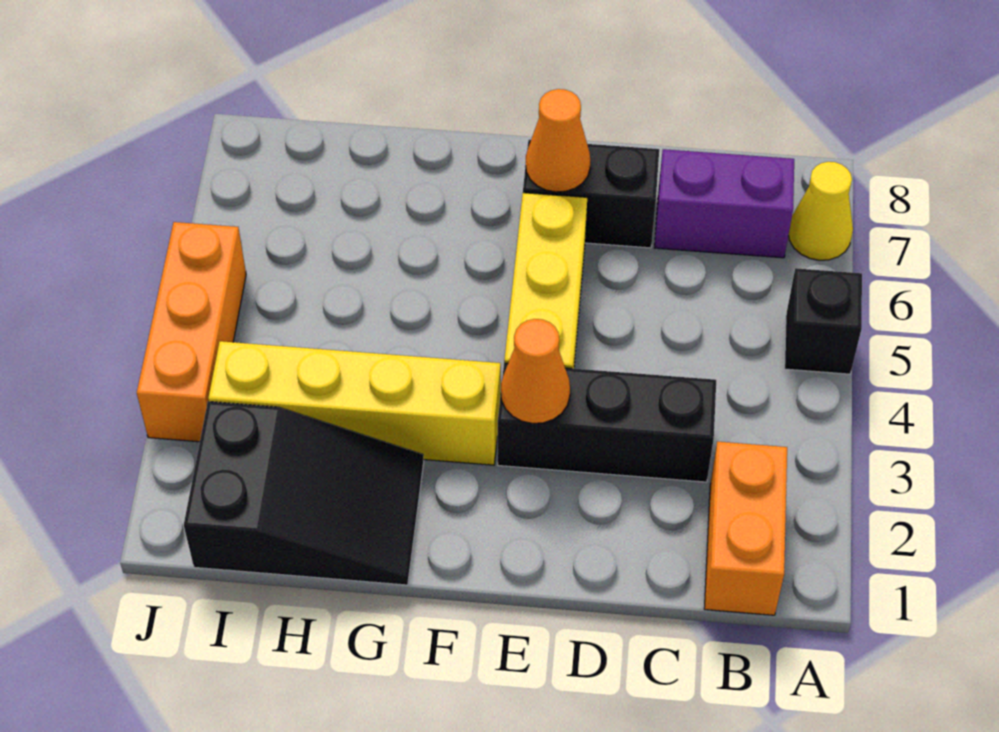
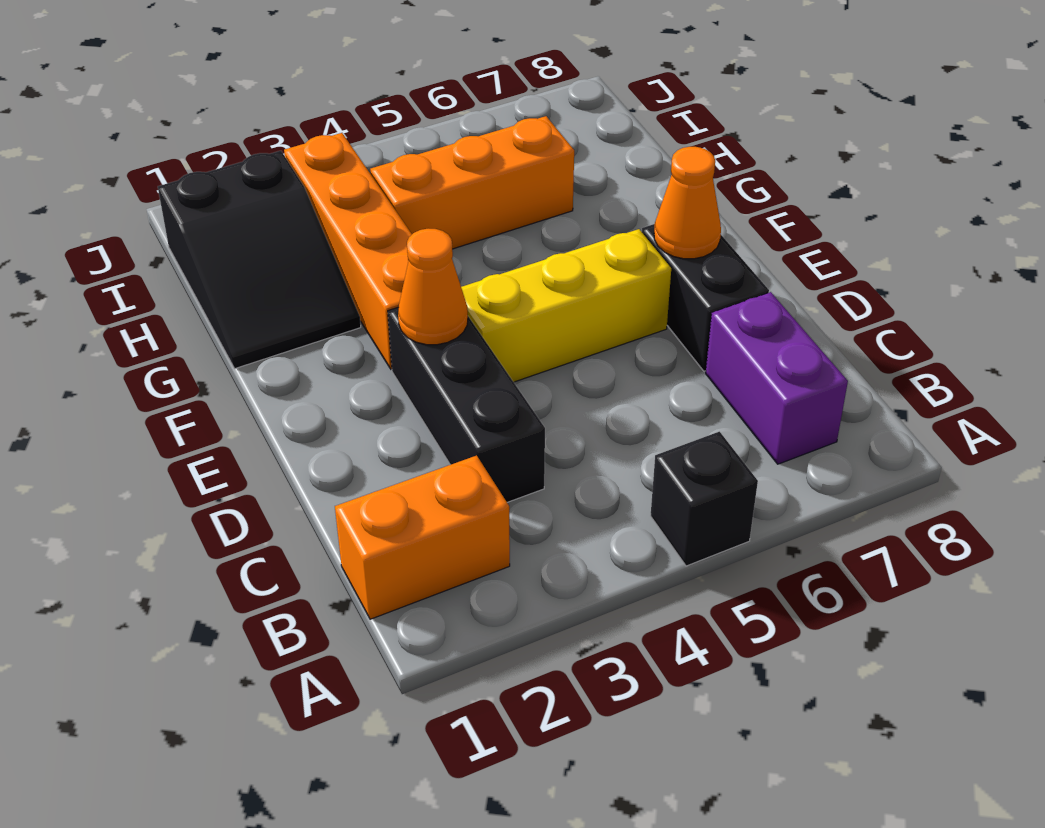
yellow 1x1 cone [789,162,853,260] -> none
yellow 1x4 brick [208,341,501,465] -> orange 1x4 brick [284,133,412,369]
orange 1x3 brick [137,222,246,442] -> orange 1x3 brick moved to [370,116,574,249]

